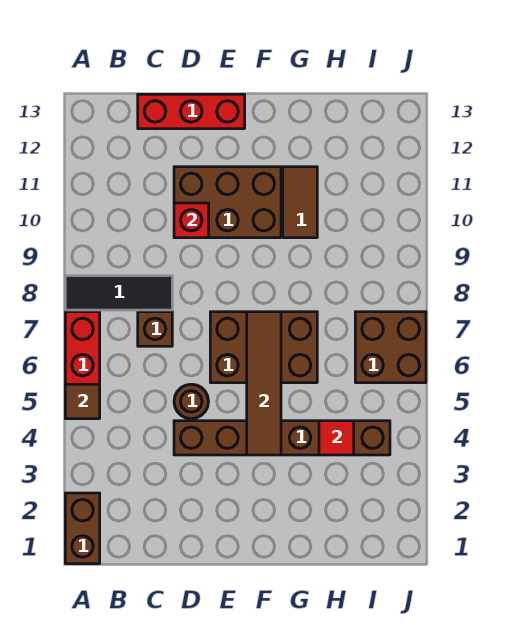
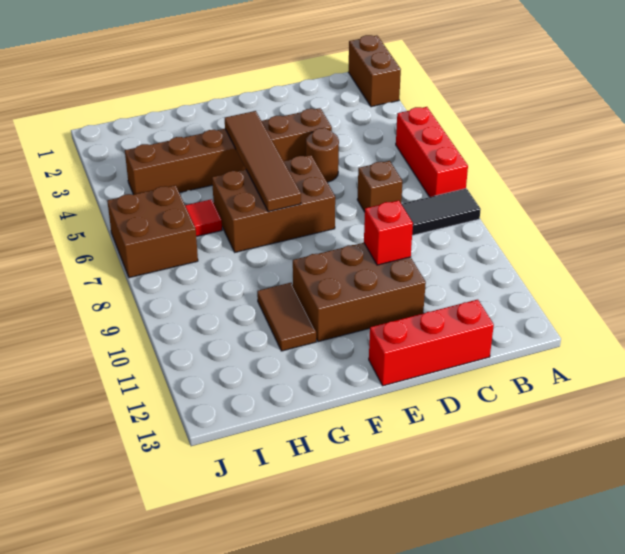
brown 1x1 tile [65,384,100,419] -> none
red 1x1 tile [319,421,354,455] -> red 1x1 tile moved to [185,199,222,236]

